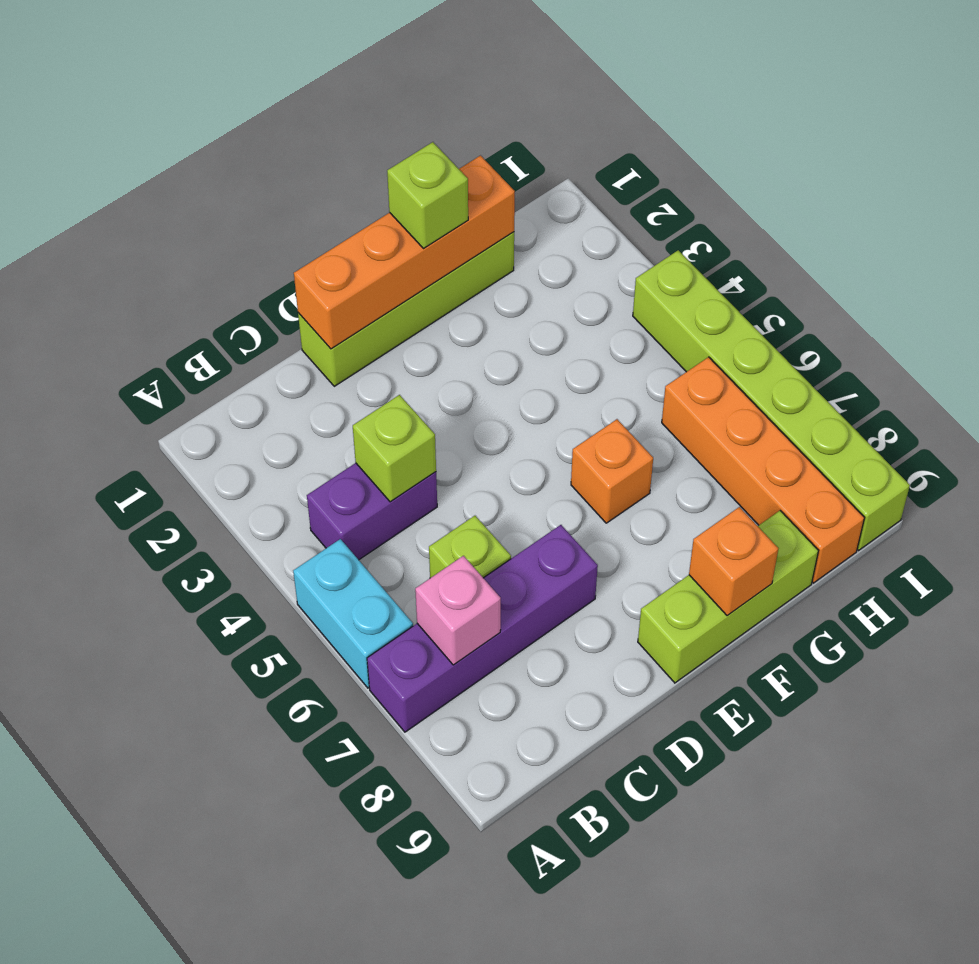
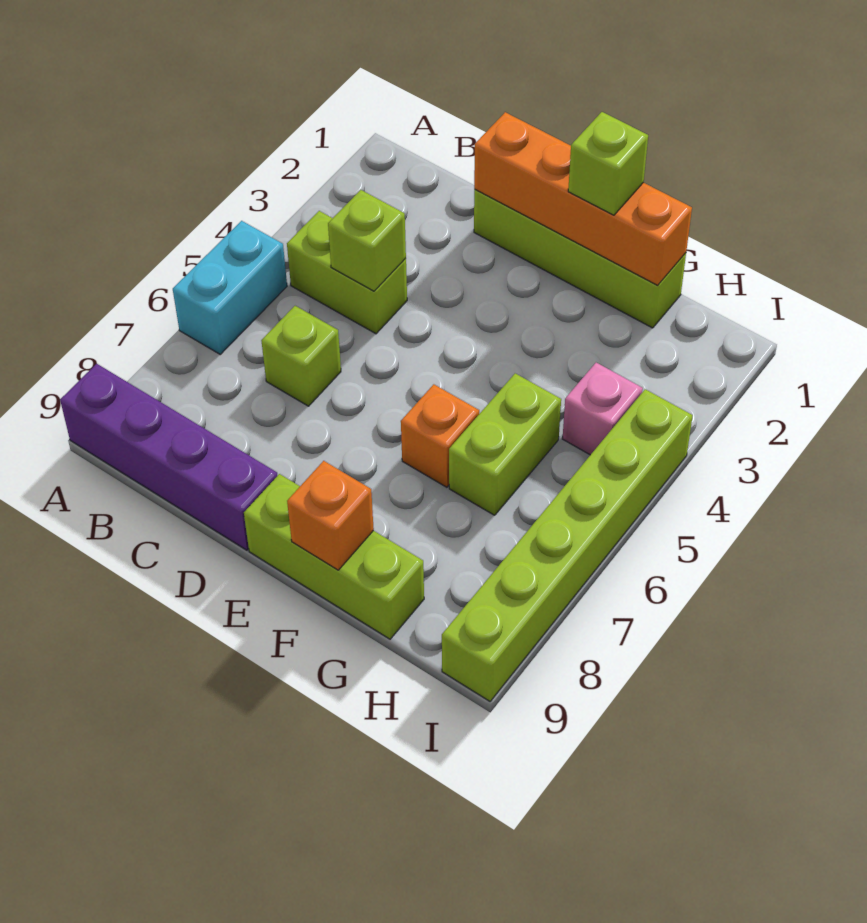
purple 1x4 brick [367,525,598,732] -> purple 1x4 brick moved to [60,364,278,550]
purple 1x2 brick [307,463,437,560] -> lime 1x2 brick [287,211,407,334]
pink 1x1 brick [415,556,501,665] -> pink 1x1 brick moved to [563,363,643,455]
none -> lime 1x2 brick [449,373,561,515]
orange 1x4 brick [662,357,865,583] -> none

